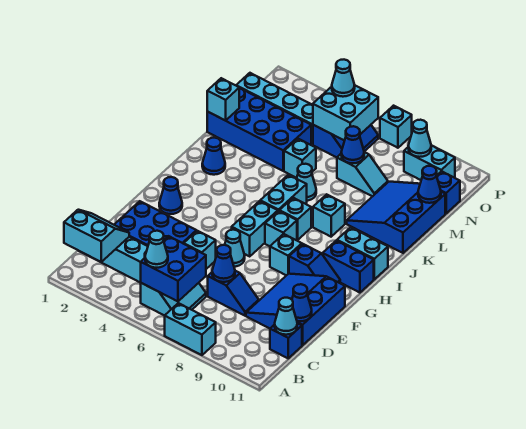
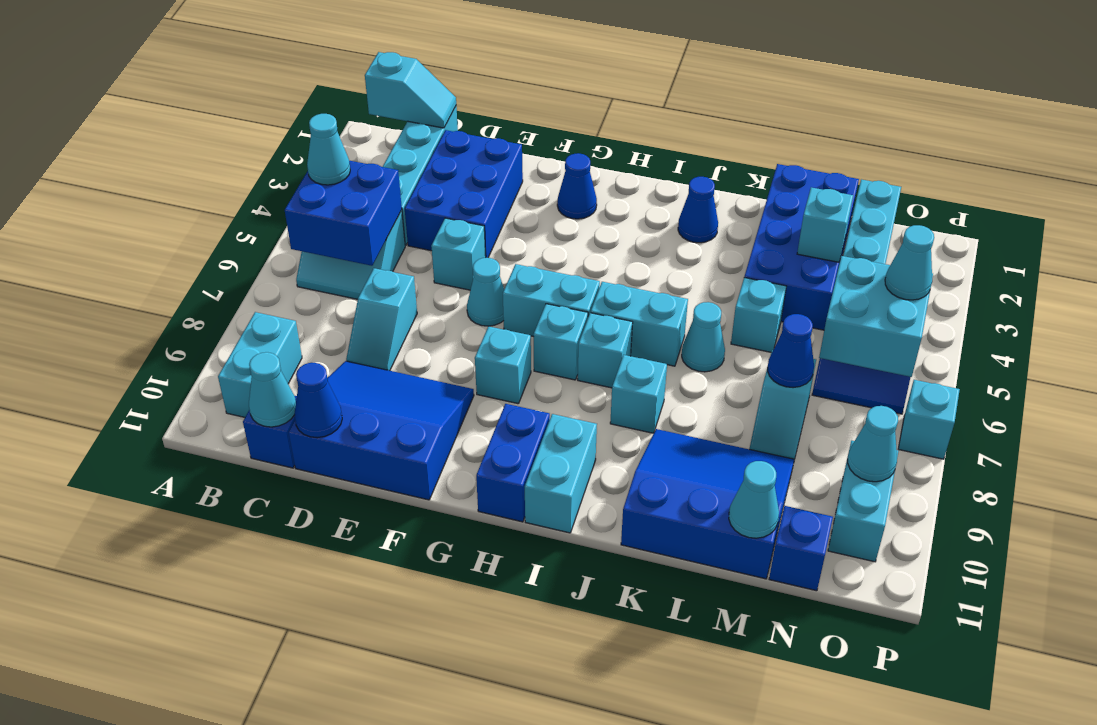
cyan 1x2 brick [165,303,216,355] -> cyan 1x2 brick moved to [218,312,302,417]
cyan 2x2 slope [64,210,129,262] -> cyan 1x2 slope [365,52,456,128]
blue 1x2 slope [208,271,259,316] -> cyan 1x2 slope [346,268,417,371]
blue 1x1 cone [212,245,235,282] -> none
blue 1x2 slope [289,244,340,283] -> none
cyan 1x1 brick [207,78,239,121] -> cyan 1x1 brick moved to [797,187,853,262]
blue 1x1 cone [418,166,441,203] -> cyan 1x1 cone [729,461,779,538]

